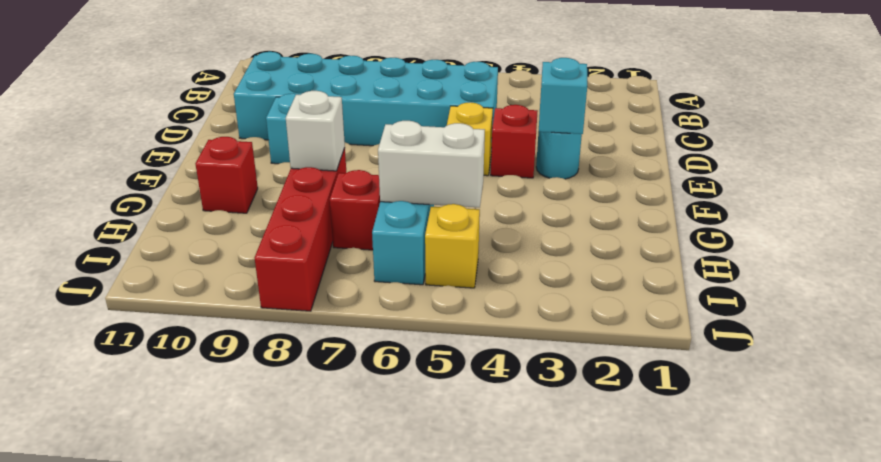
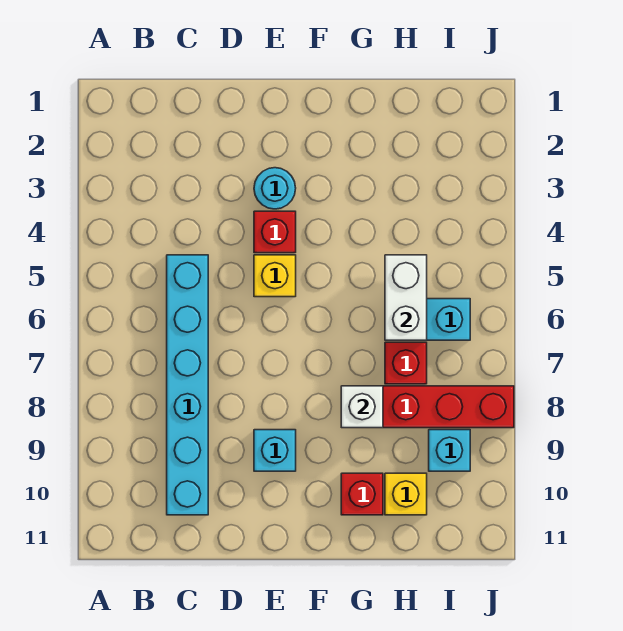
cyan 2x6 brick [234,52,498,152] -> cyan 1x6 brick [167,255,208,515]
cyan 1x1 brick [539,58,587,134] -> cyan 1x1 brick moved to [429,430,470,471]
yellow 1x1 brick [425,204,480,288] -> yellow 1x1 brick moved to [385,473,427,515]

